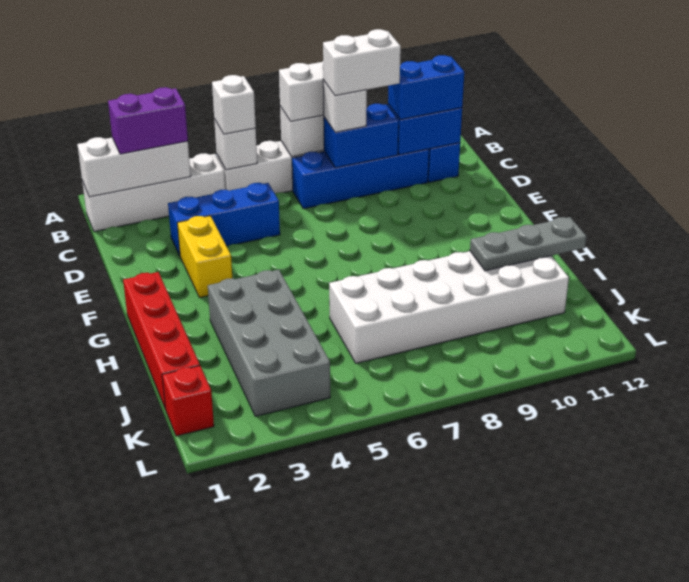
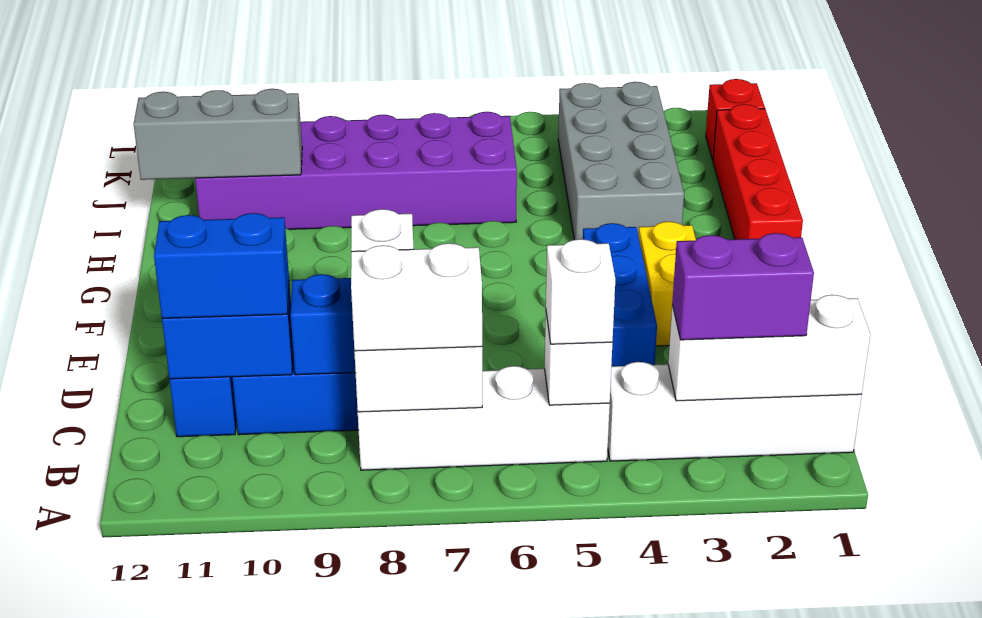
white 1x2 brick [323,29,401,96] -> none
blue 1x3 brick [168,183,280,255] -> blue 1x3 brick turned to [583,223,657,366]
white 2x6 brick [329,251,569,363] -> purple 2x6 brick [195,112,517,229]
grey 1x3 plate [470,217,587,271] -> grey 1x3 brick [134,89,302,180]

